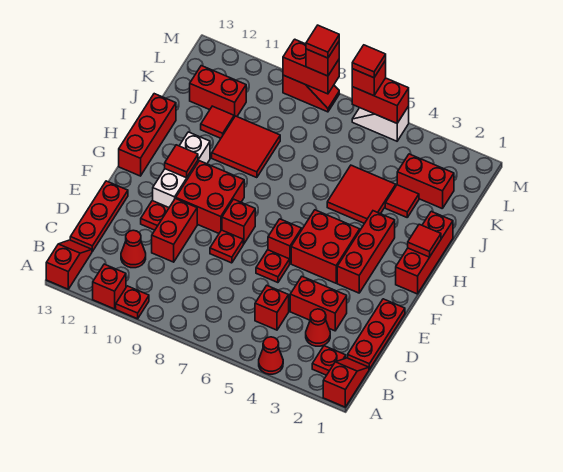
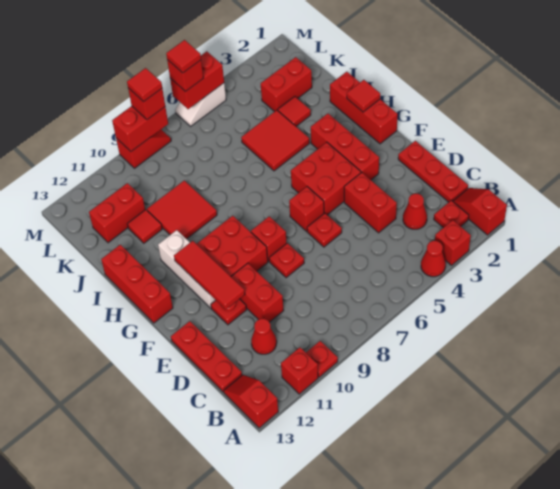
red 1x1 brick [255,286,289,330] -> red 1x1 brick moved to [435,220,471,265]
red 1x2 brick [290,277,347,331] -> red 1x2 brick turned to [344,173,397,233]
red 1x1 tile [165,145,198,178] -> red 1x3 tile [174,241,245,309]

